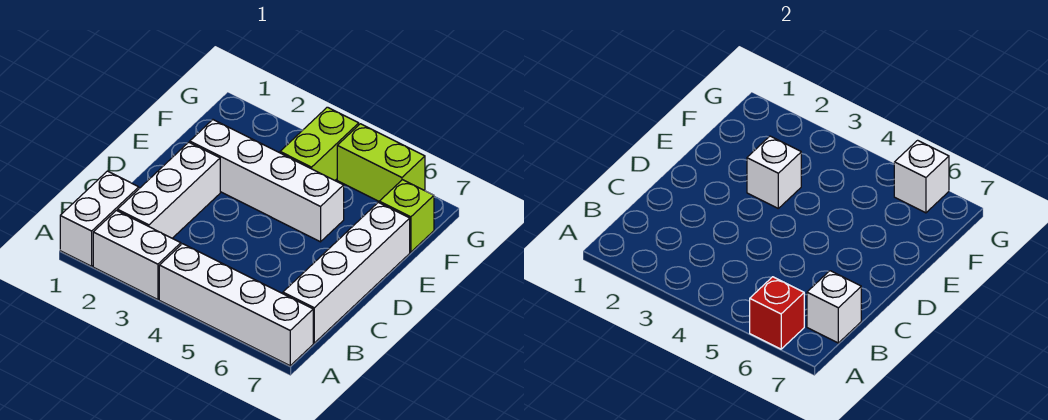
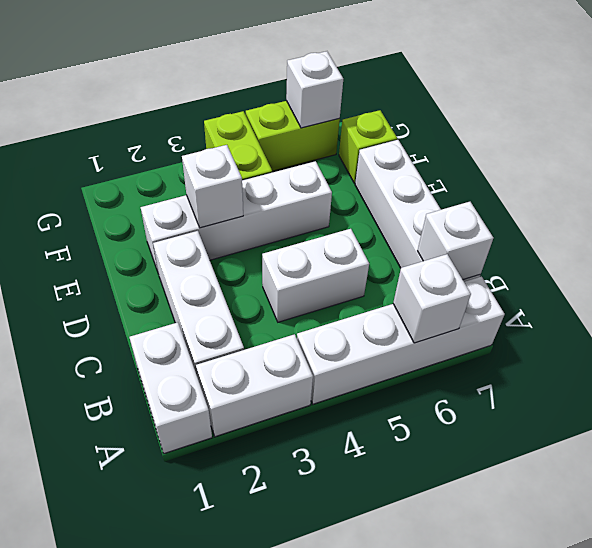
red 1x1 brick [750,277,804,349] -> white 1x1 brick [393,254,471,343]
none -> white 1x2 brick [262,229,369,322]

